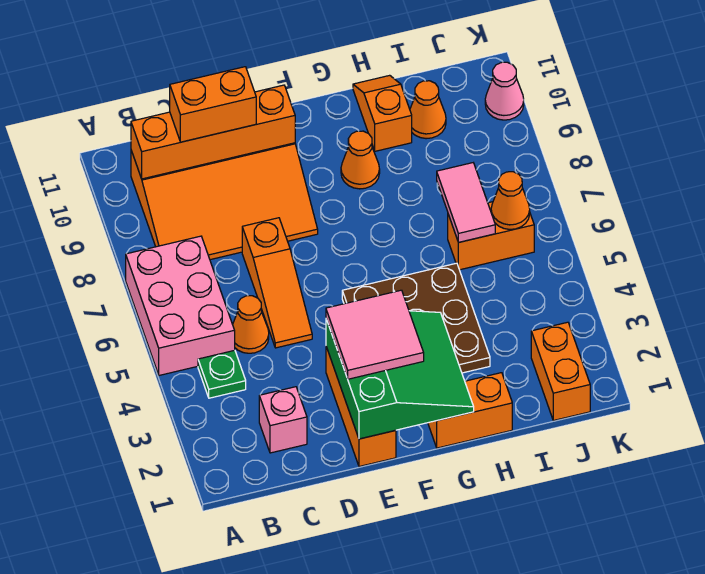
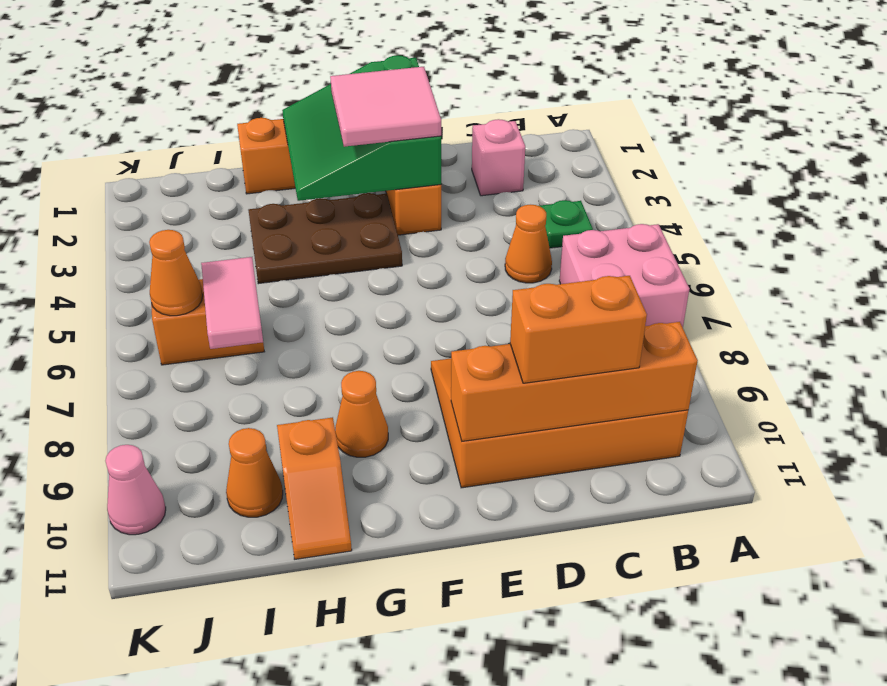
pink 2x3 brick [126,236,235,375] -> pink 2x2 brick [559,224,689,327]
orange 1x3 slope [242,218,312,348] -> none
brown 3x3 plate [342,263,490,373] -> brown 2x3 plate [248,193,402,284]
orange 1x2 brick [531,322,590,420] -> none

